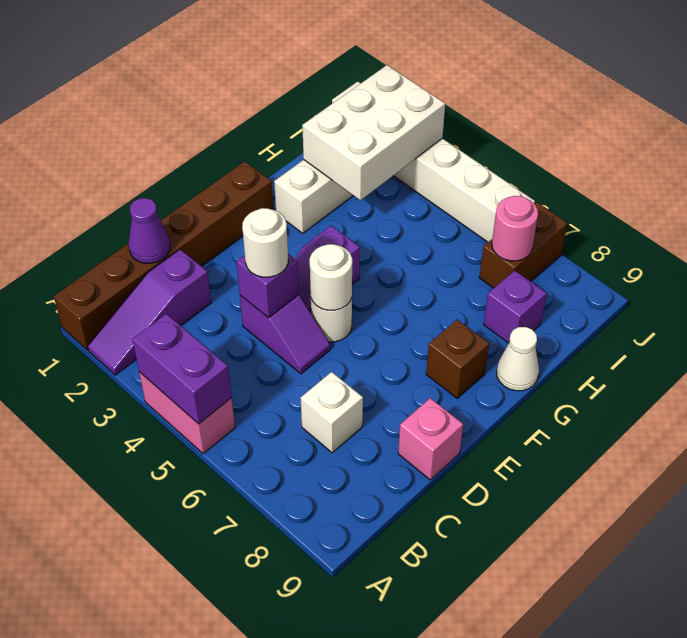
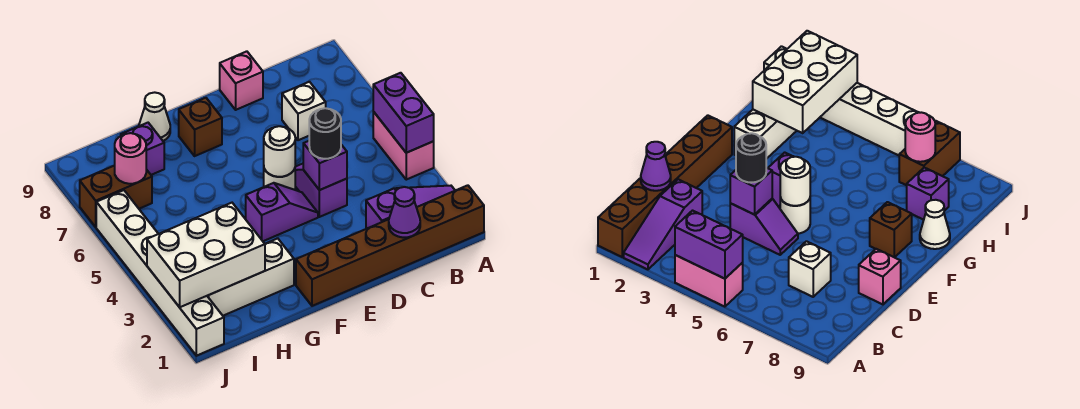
white 1x1 round brick [242,208,288,277] -> black 1x1 round brick [309,108,341,159]

